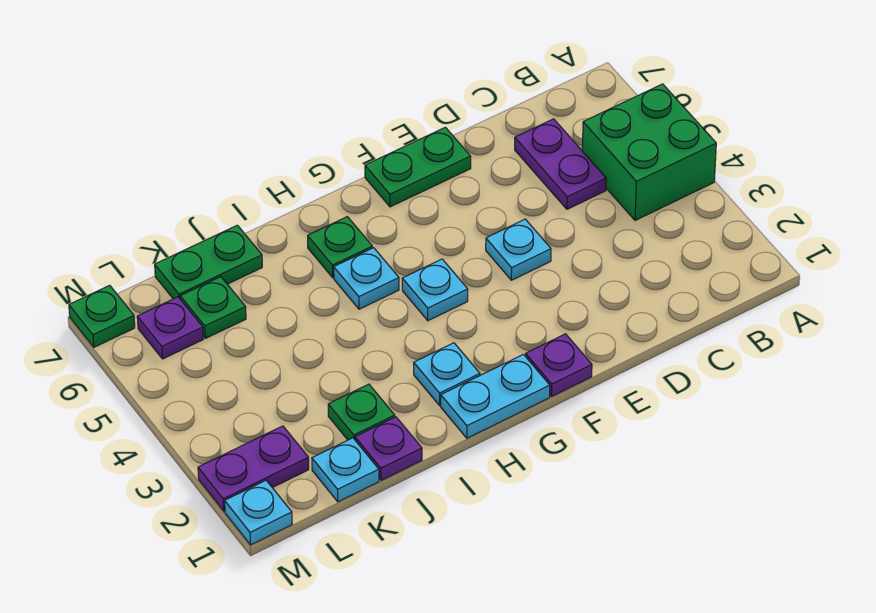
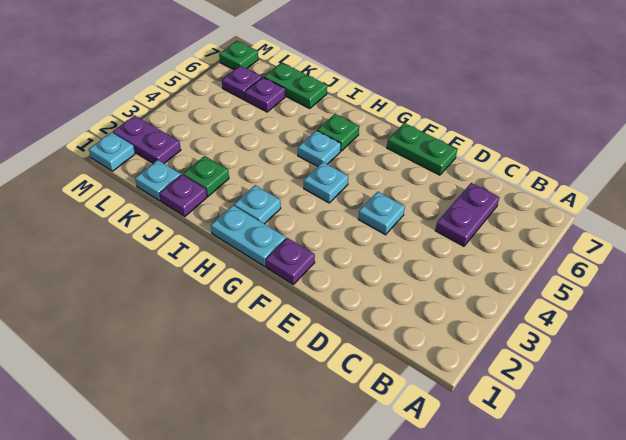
green 2x2 brick [582,84,716,220] -> none
green 1x1 plate [180,277,246,338] -> purple 1x1 plate [245,77,285,112]

